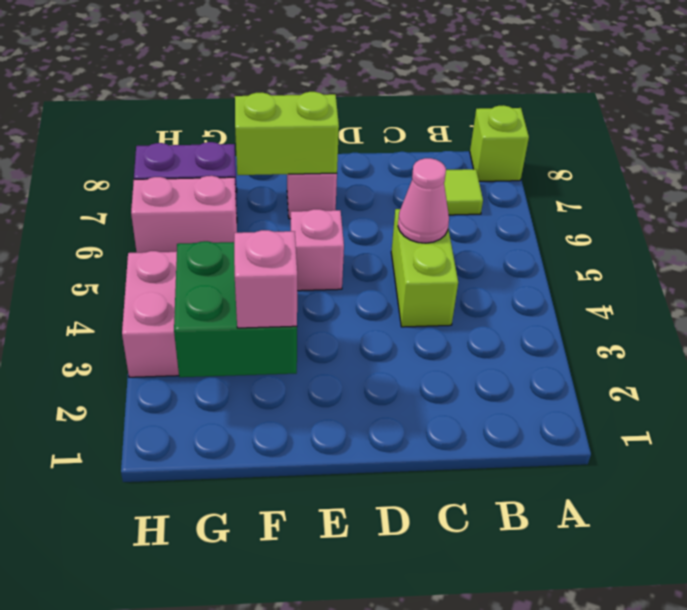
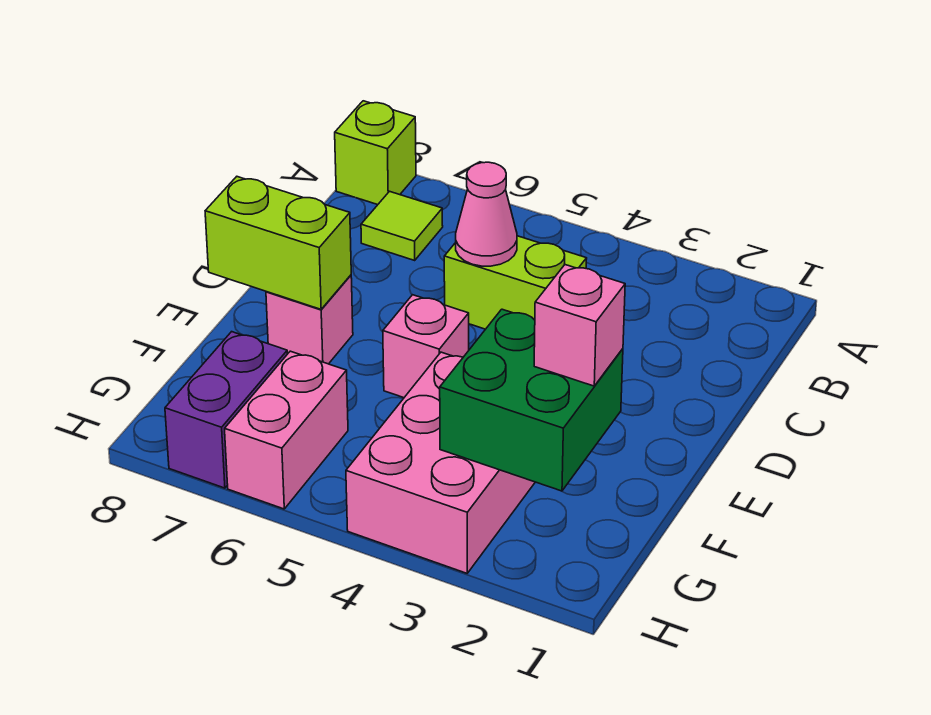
lime 1x2 brick [235,92,339,175] -> lime 1x2 brick turned to [205,177,351,309]

